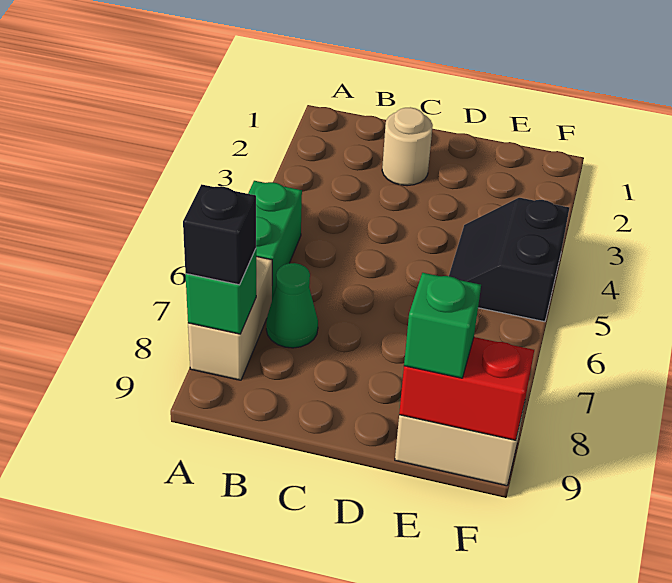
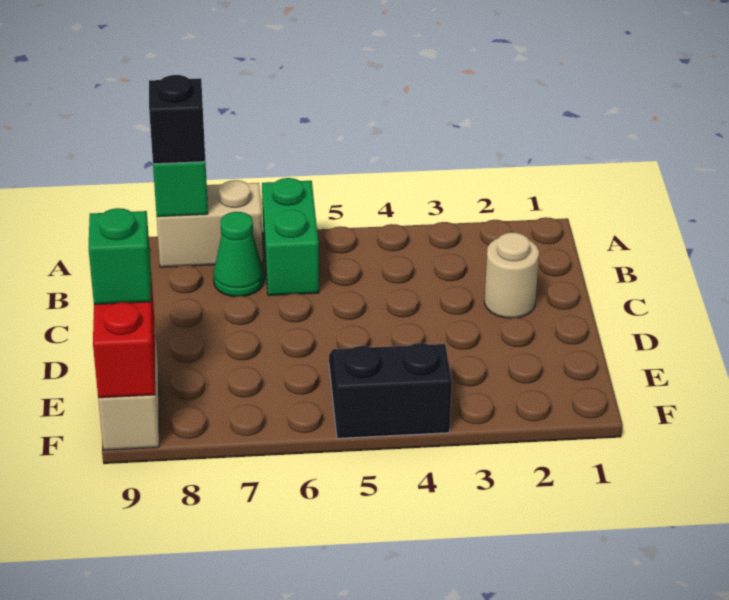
green 1x2 brick [248,181,302,299] -> green 1x2 brick turned to [262,178,319,296]

